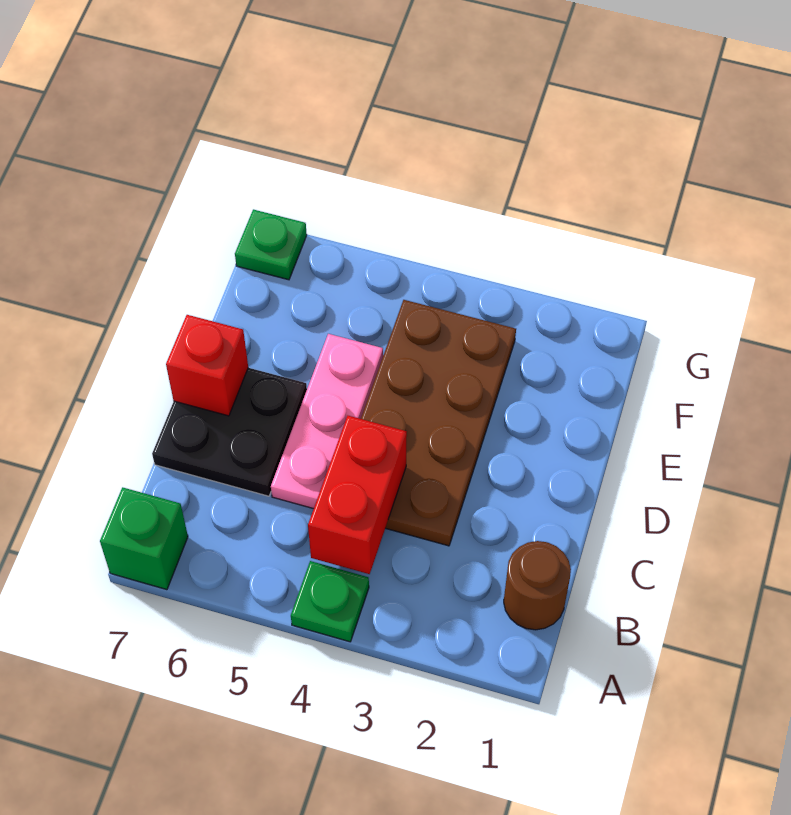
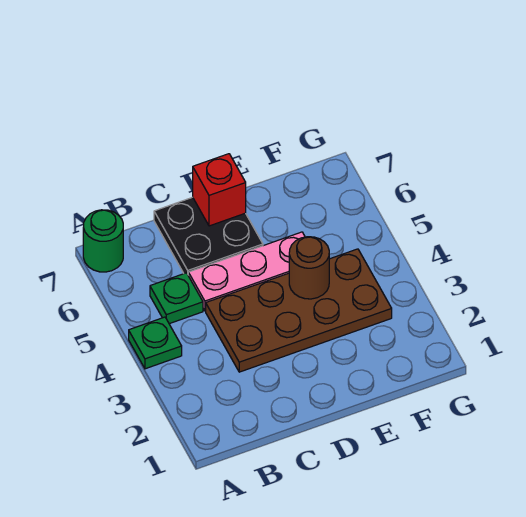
green 1x1 brick [100,487,188,590] -> green 1x1 round brick [83,210,123,272]
brown 1x1 round brick [504,541,571,630] -> brown 1x1 round brick moved to [289,237,329,299]
red 1x2 brick [308,416,407,574] -> none
green 1x1 plate [235,209,307,280] -> green 1x1 plate moved to [150,273,203,324]

